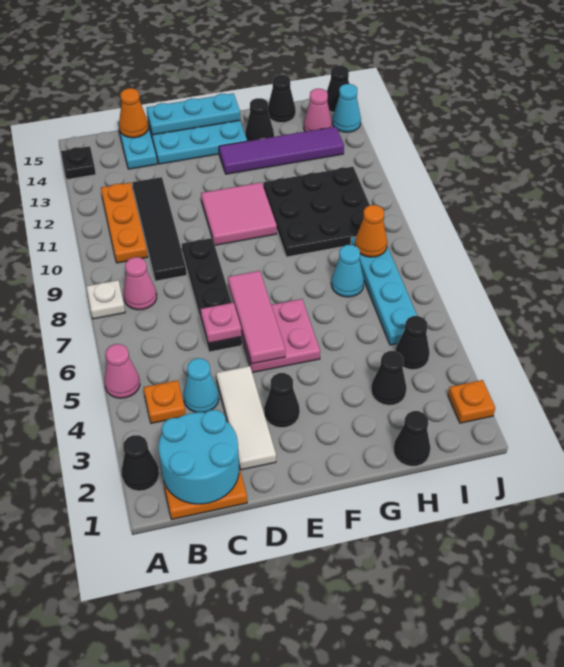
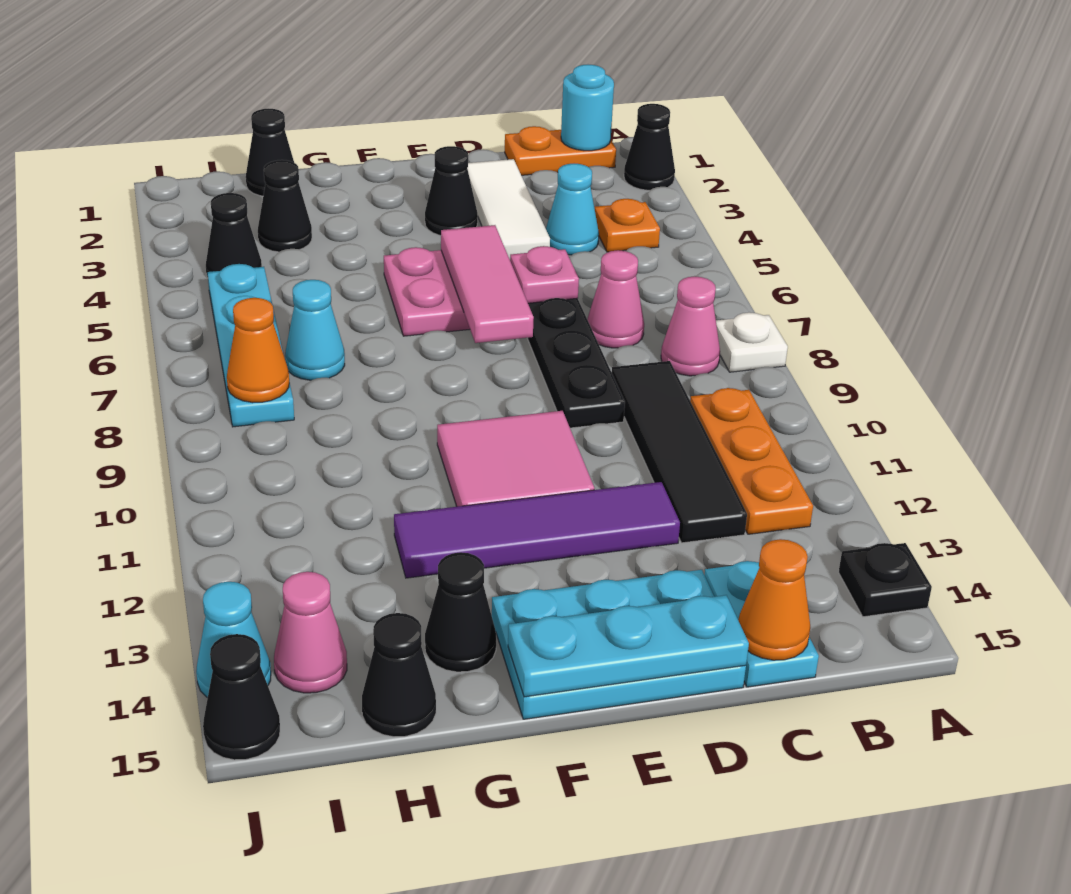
pink 1x1 cone [104,344,140,398] -> pink 1x1 cone moved to [587,250,644,348]
cyan 2x2 round brick [158,410,240,504] -> cyan 1x1 round brick [561,65,614,151]
purple 1x4 tile [219,127,344,174] -> purple 1x4 tile moved to [394,482,680,578]
black 3x3 plate [263,167,370,257] -> none
orange 1x1 plate [448,380,495,423] -> none

